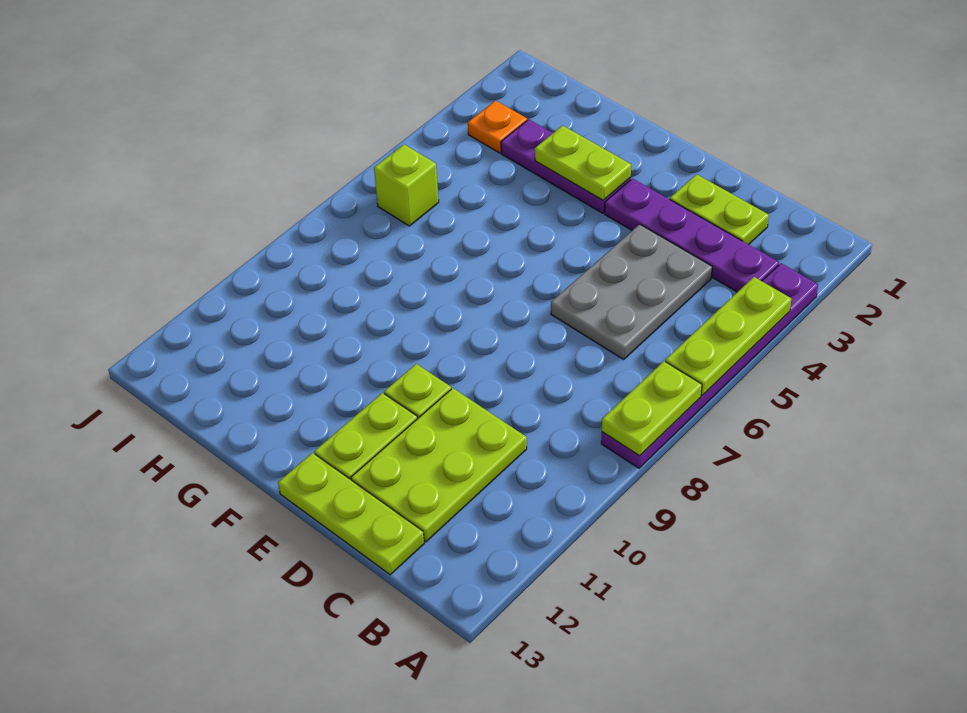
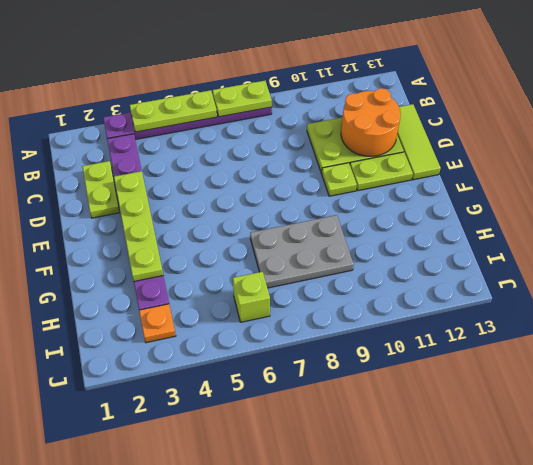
grey 2x3 plate [551,224,712,359] -> grey 2x3 plate moved to [250,215,354,288]
none -> orange 2x2 round brick [341,88,401,156]
lime 1x3 plate [278,453,424,575] -> lime 1x3 tile [397,104,441,180]
lime 1x2 plate [535,125,631,200] -> lime 1x4 plate [114,171,163,281]

